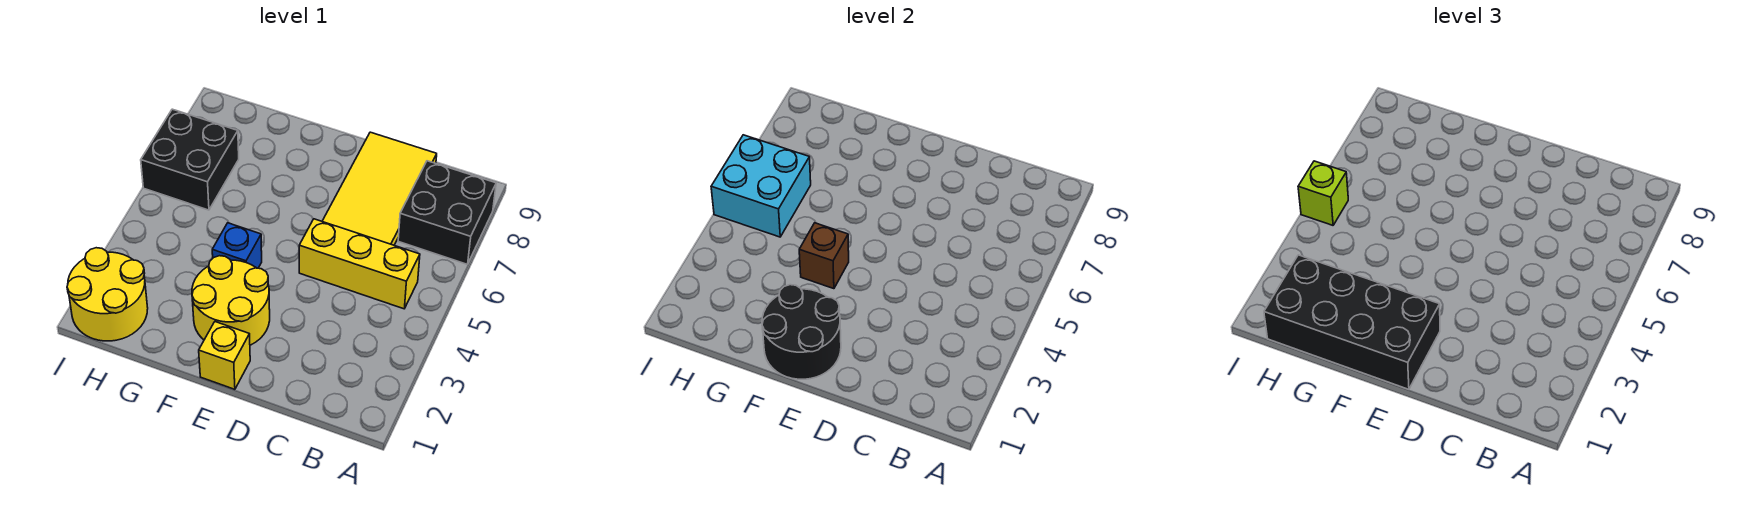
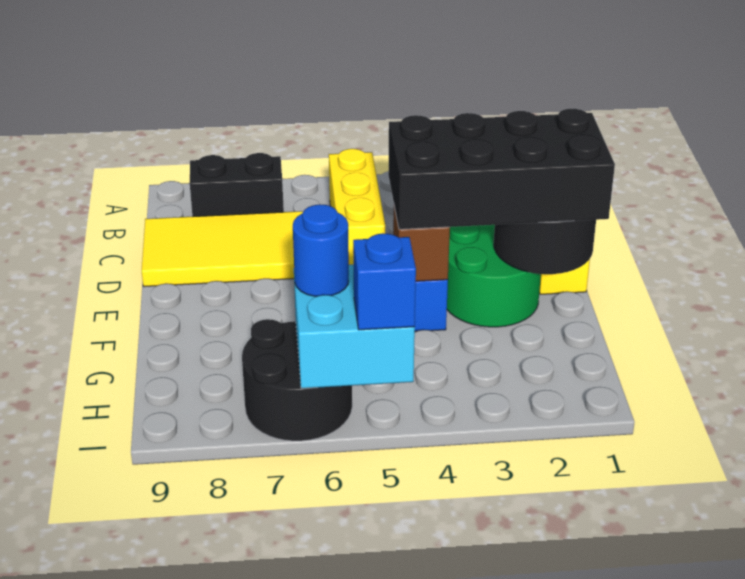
black 2x2 brick [398,161,496,264] -> black 1x2 brick [190,153,284,217]
black 2x4 brick [1264,255,1440,389] -> black 2x4 brick turned to [388,109,615,229]
yellow 2x2 round brick [192,256,270,345] -> green 2x2 round brick [447,225,541,327]
yellow 2x2 round brick [67,248,148,341] -> none
black 2x2 brick [141,109,239,210] -> black 2x2 round brick [242,319,352,441]
none -> blue 1x1 round brick [293,204,349,296]
lime 1x1 brick [1298,161,1348,225] -> blue 1x1 brick [353,233,416,330]

